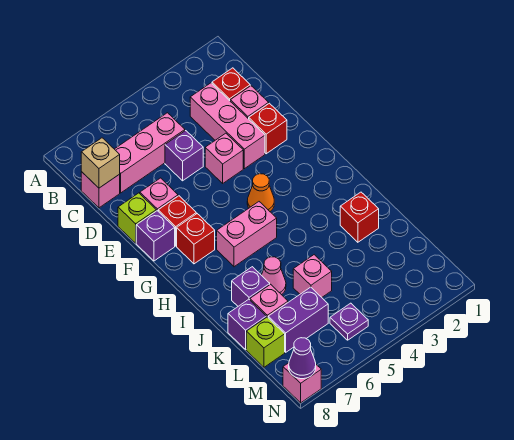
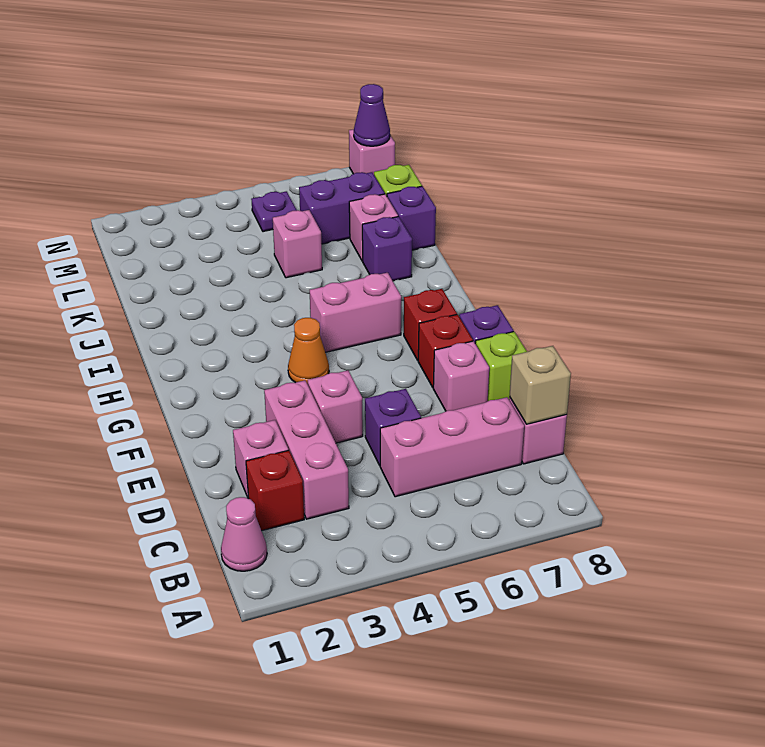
red 1x1 brick [249,103,287,154] -> none
red 1x1 brick [340,192,379,242] -> none
pink 1x1 cone [262,257,286,295] -> pink 1x1 cone moved to [221,497,267,571]

